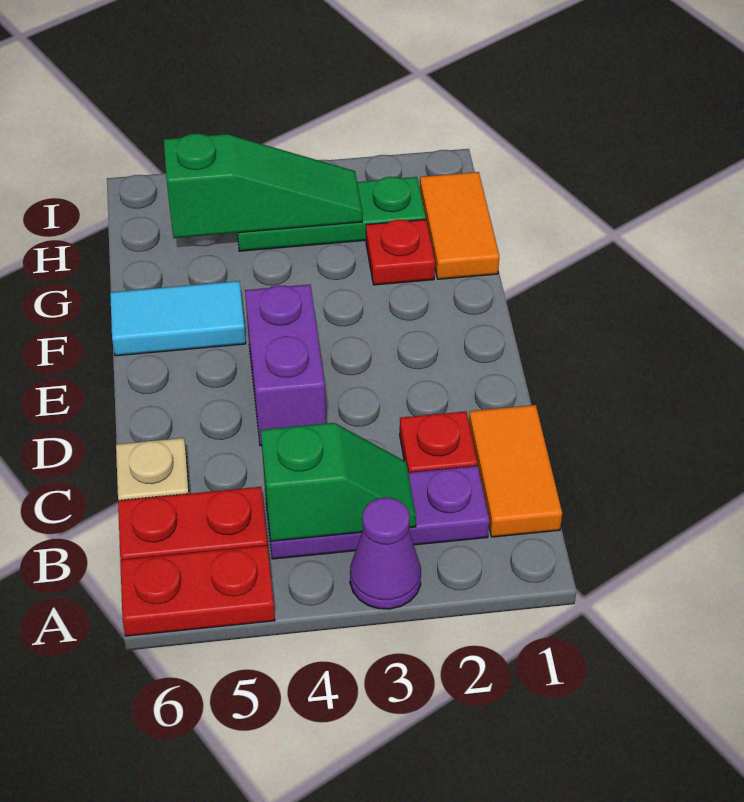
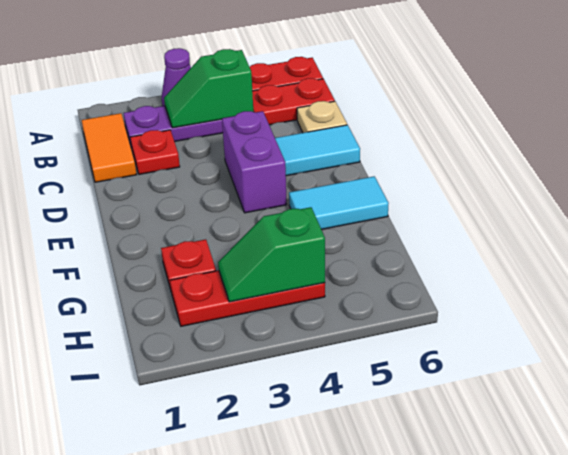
none -> cyan 1x2 tile [275,125,360,176]
orange 1x2 tile [420,172,499,279] -> none
green 1x3 plate [237,177,426,251] -> red 1x3 plate [170,271,325,326]
green 1x3 slope [164,134,362,238] -> green 1x2 slope [218,207,325,302]

